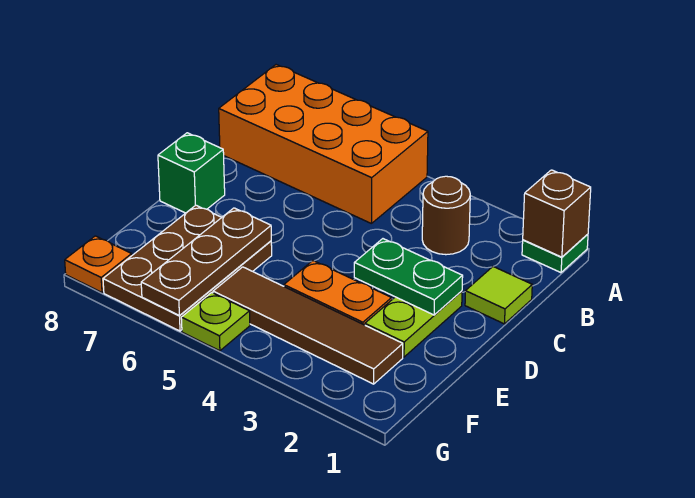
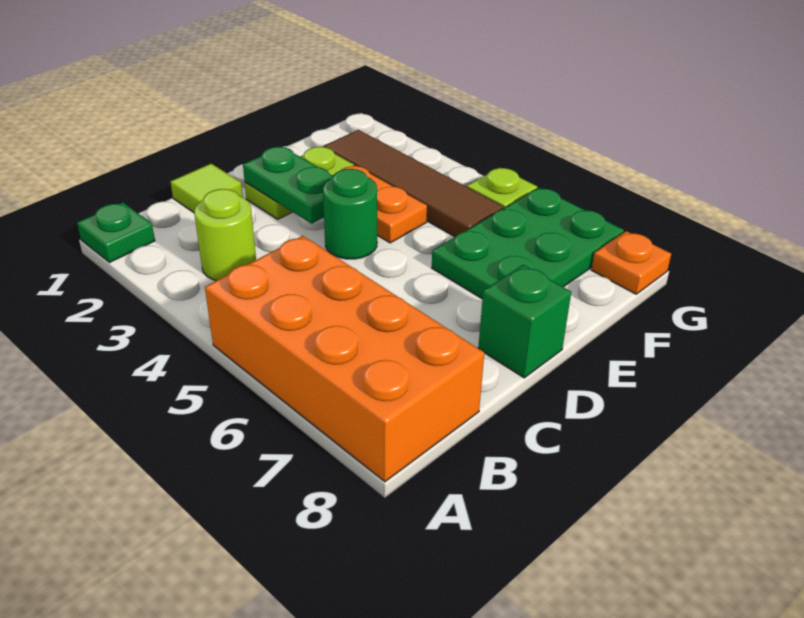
brown 1x1 brick [523,170,591,257] -> none
brown 1x1 round brick [422,176,470,255] -> lime 1x1 round brick [194,189,256,281]
none -> green 1x1 round brick [323,169,377,259]
brown 2x3 plate [103,205,272,331] -> green 2x3 plate [432,188,624,299]
brown 1x3 plate [141,208,271,315] -> none

